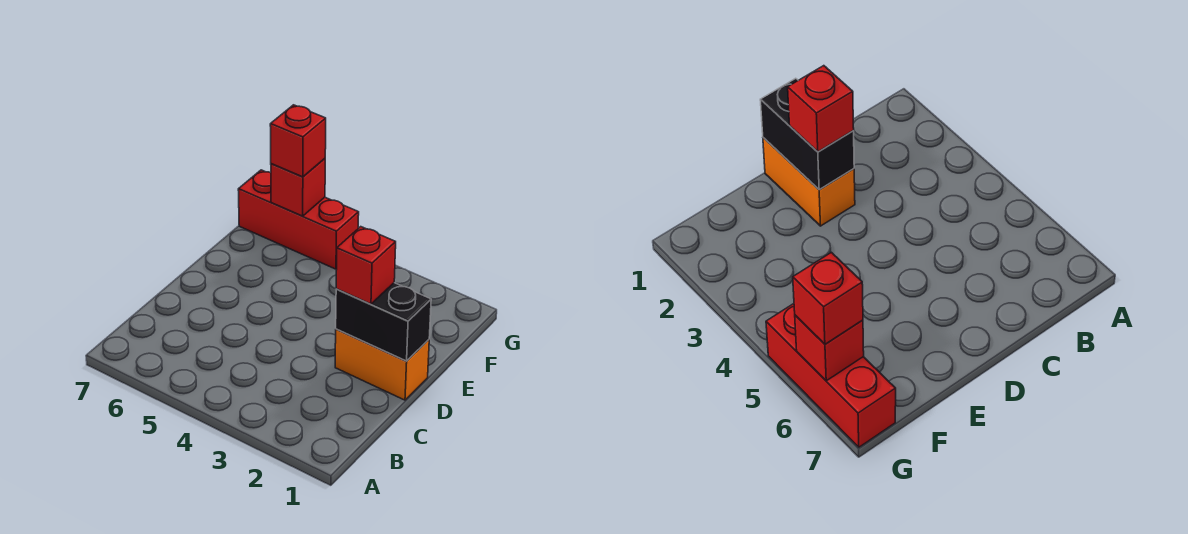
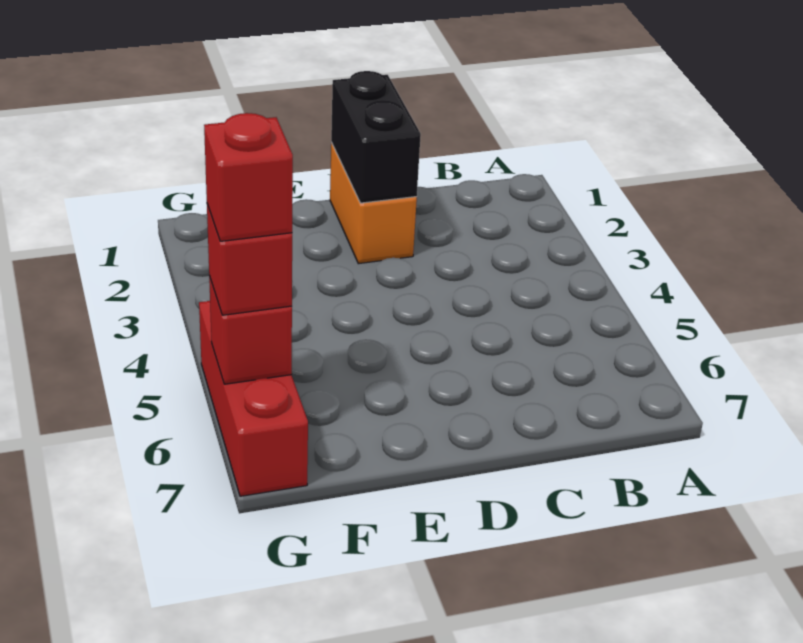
red 1x1 brick [336,227,396,304] -> red 1x1 brick moved to [204,113,293,241]

